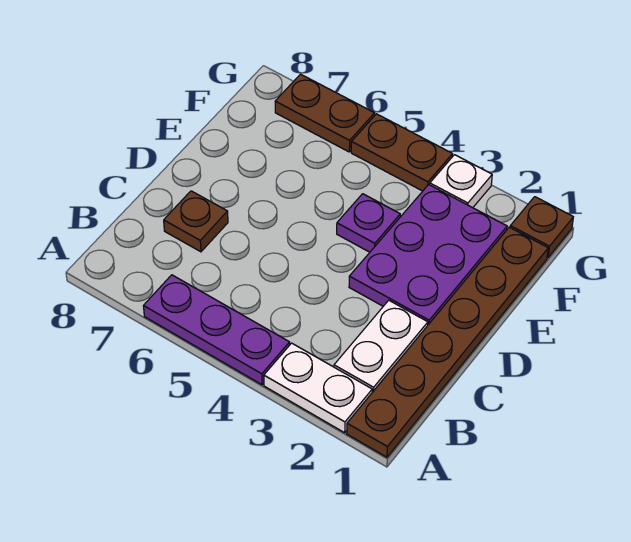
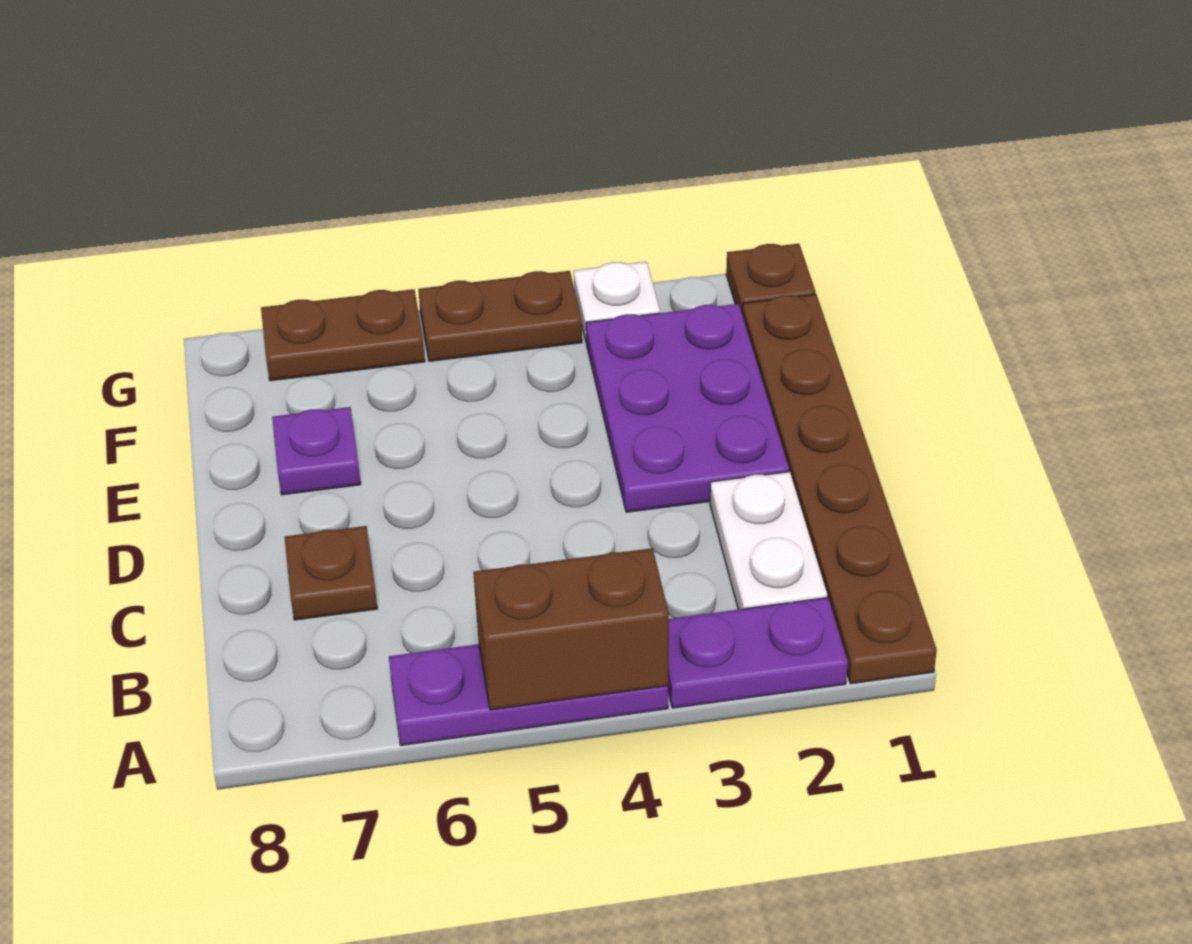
white 1x2 plate [264,343,372,433] -> purple 1x2 plate [668,598,848,708]
none -> brown 1x2 brick [473,548,669,710]
purple 1x1 plate [337,194,400,252] -> purple 1x1 plate moved to [272,407,361,495]

